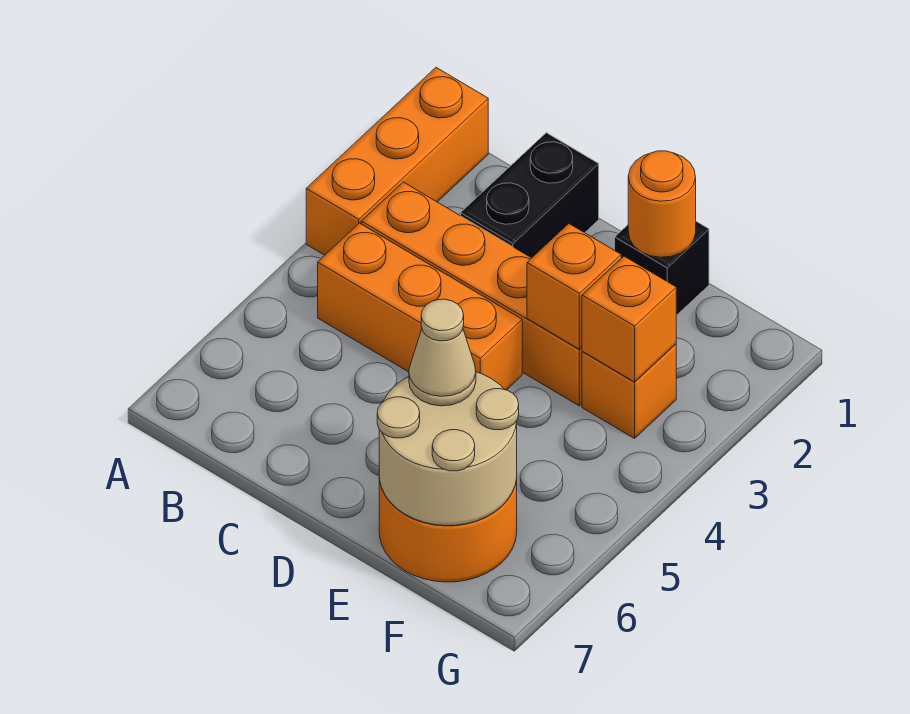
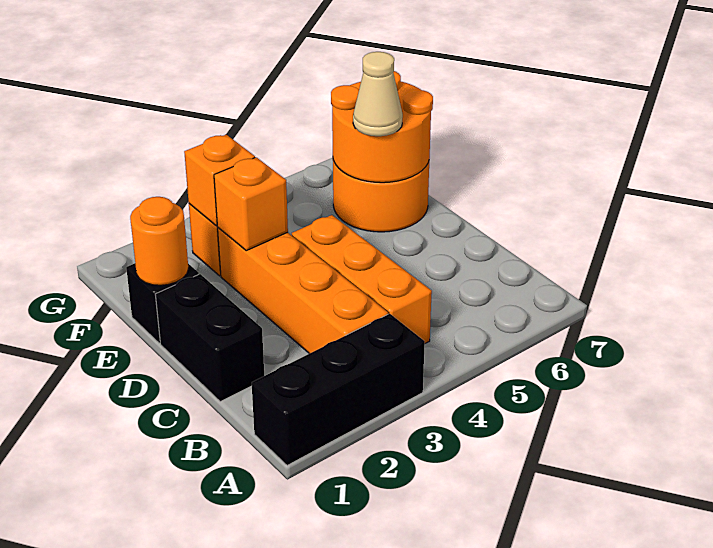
orange 1x3 brick [306,68,488,255] -> black 1x3 brick [252,314,425,465]
black 1x2 brick [461,133,599,258] -> black 1x2 brick turned to [155,274,264,402]
tan 2x2 round brick [377,372,519,526] -> orange 2x2 round brick [331,71,433,183]

